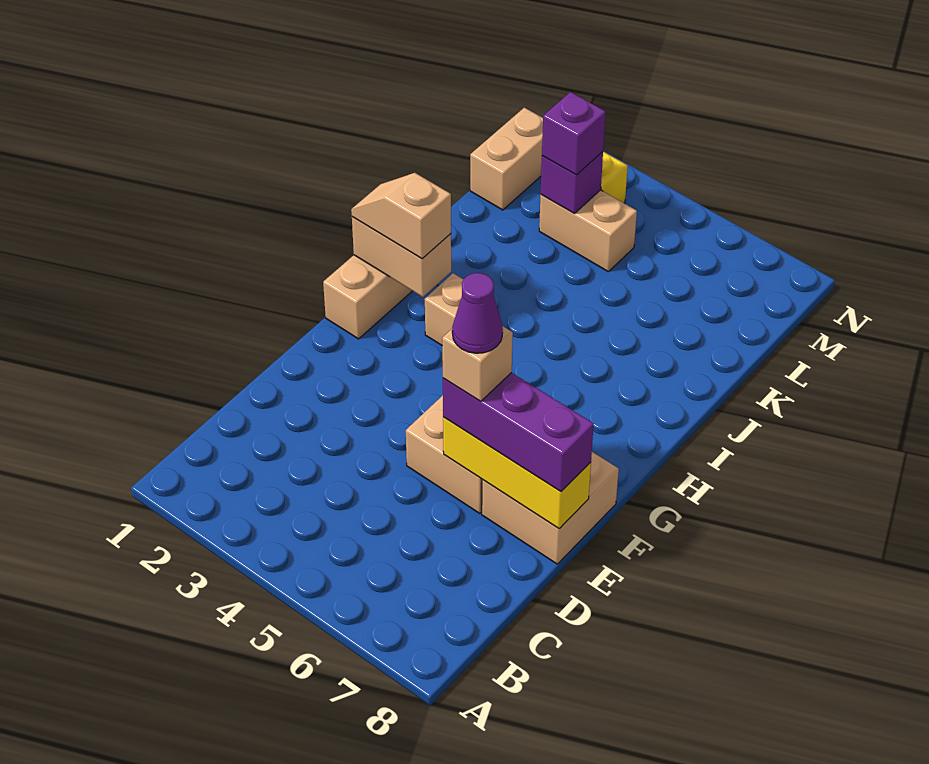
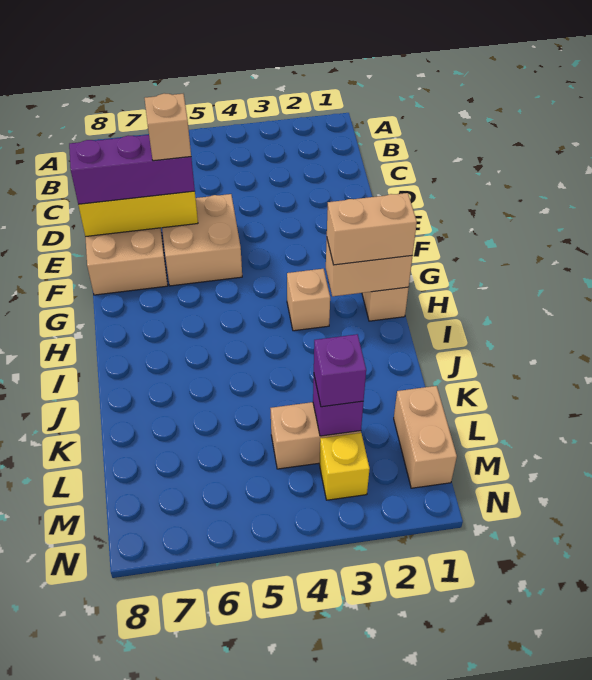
purple 1x1 cone [452,273,503,353] -> none
tan 1x2 slope [351,173,451,259] -> tan 1x2 brick [327,193,417,265]

